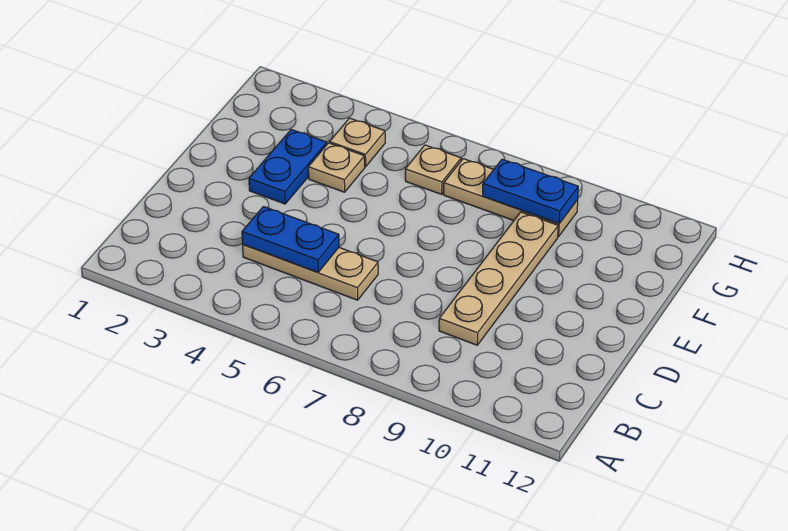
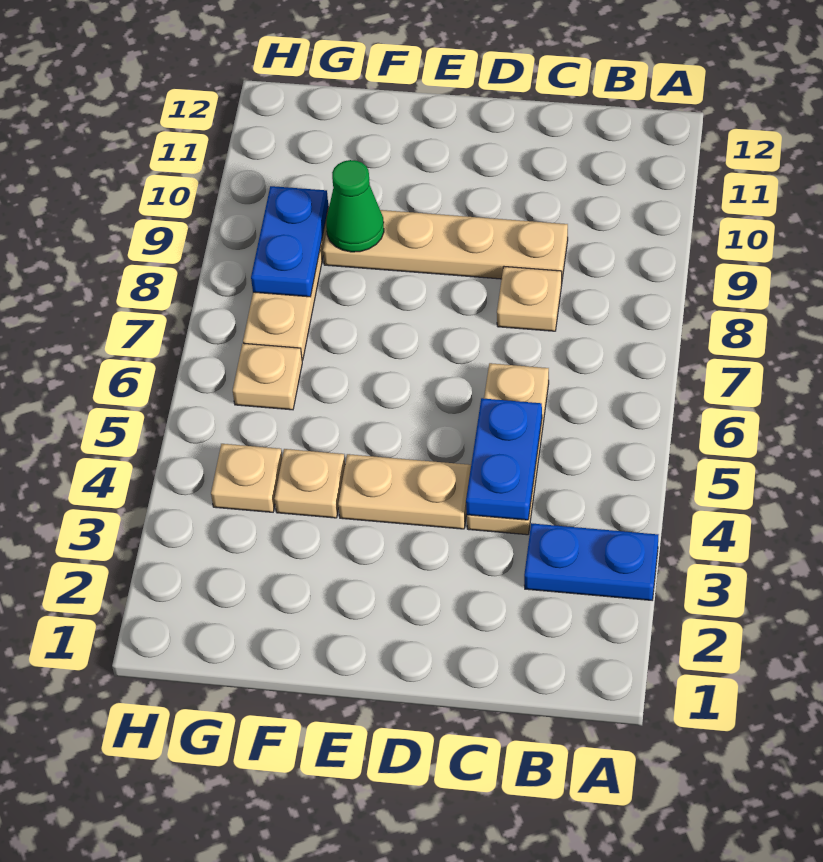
none -> tan 1x1 plate [497,267,562,331]
none -> tan 1x2 plate [338,454,471,529]
blue 1x2 plate [249,129,327,204] -> blue 1x2 plate moved to [524,523,658,600]
none -> green 1x1 cone [326,160,384,252]

